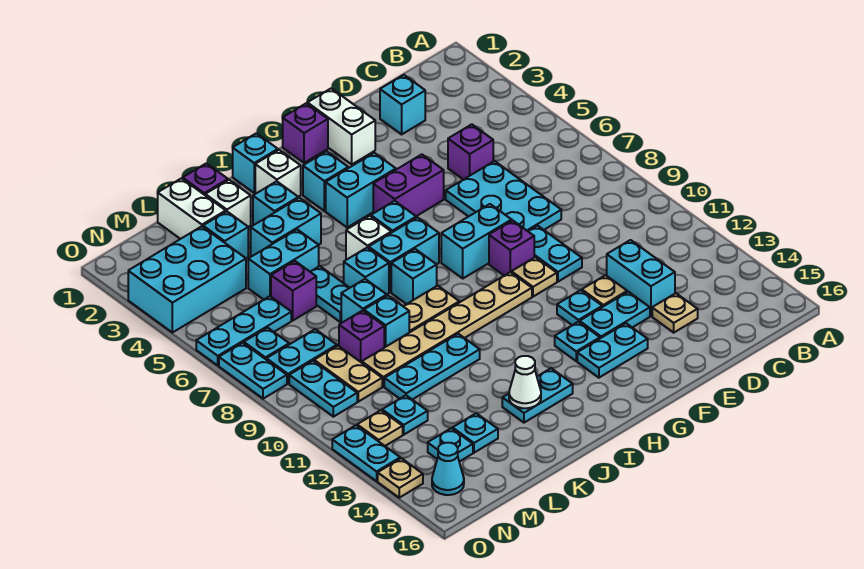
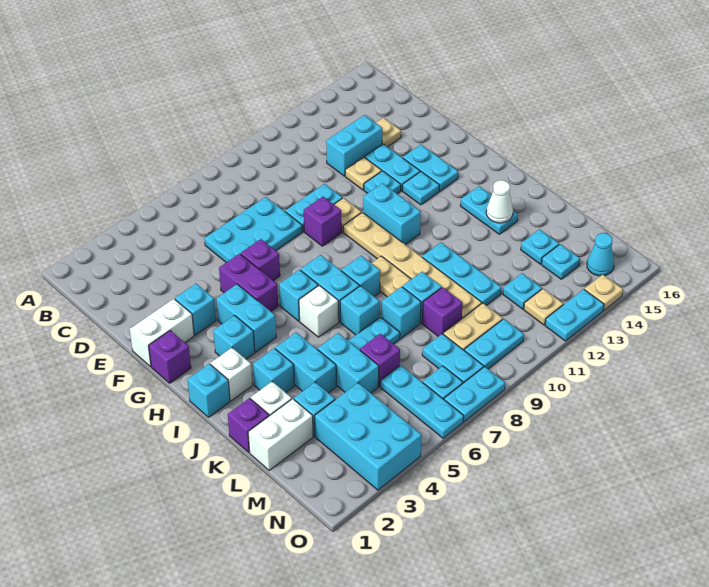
cyan 1x1 brick [380,75,425,134] -> cyan 1x1 brick moved to [175,284,216,335]
purple 1x1 brick [448,124,493,180] -> purple 1x1 brick moved to [241,239,280,281]
cyan 1x2 brick [441,204,512,278] -> cyan 1x2 brick moved to [363,183,421,245]

